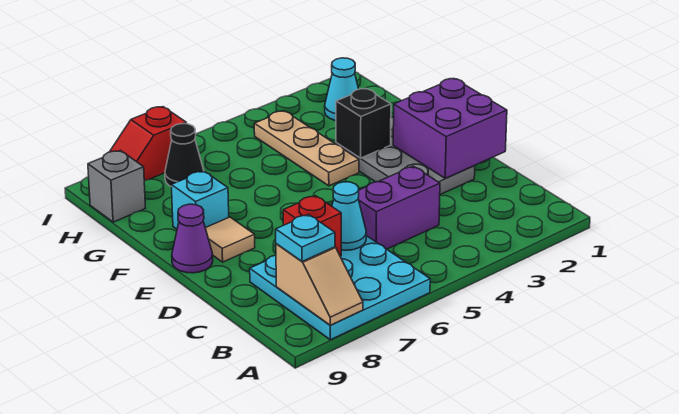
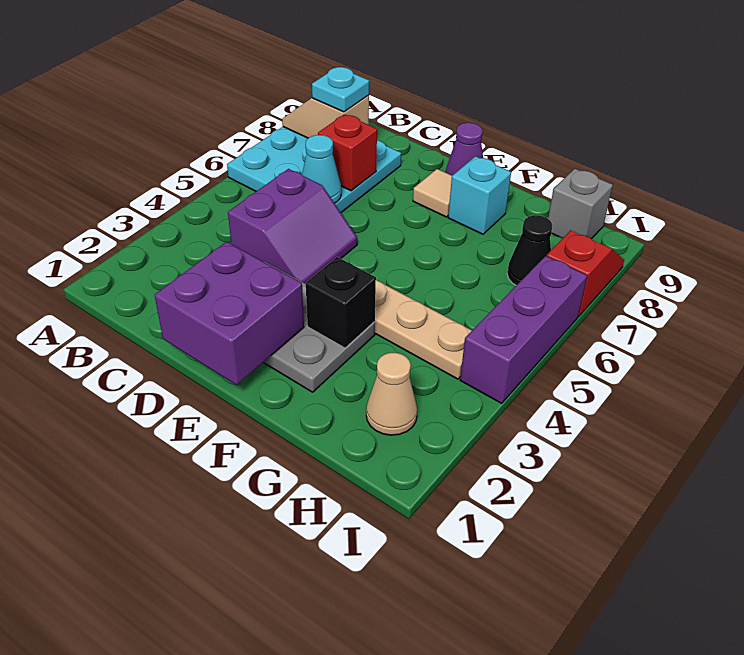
cyan 1x1 cone [325,58,358,121] -> tan 1x1 cone [366,353,417,435]
none -> purple 1x3 brick [460,256,587,403]

